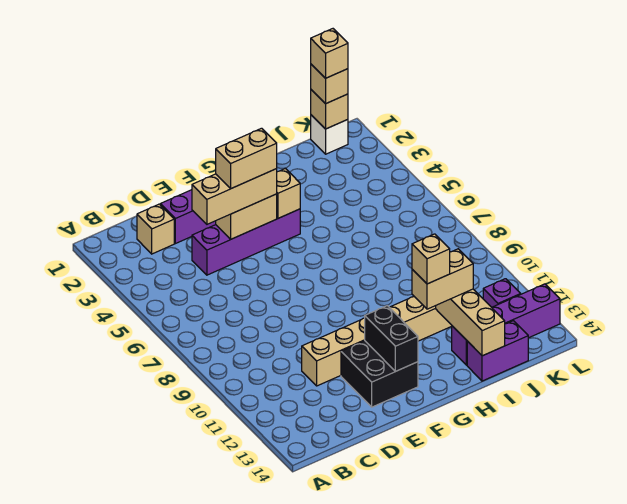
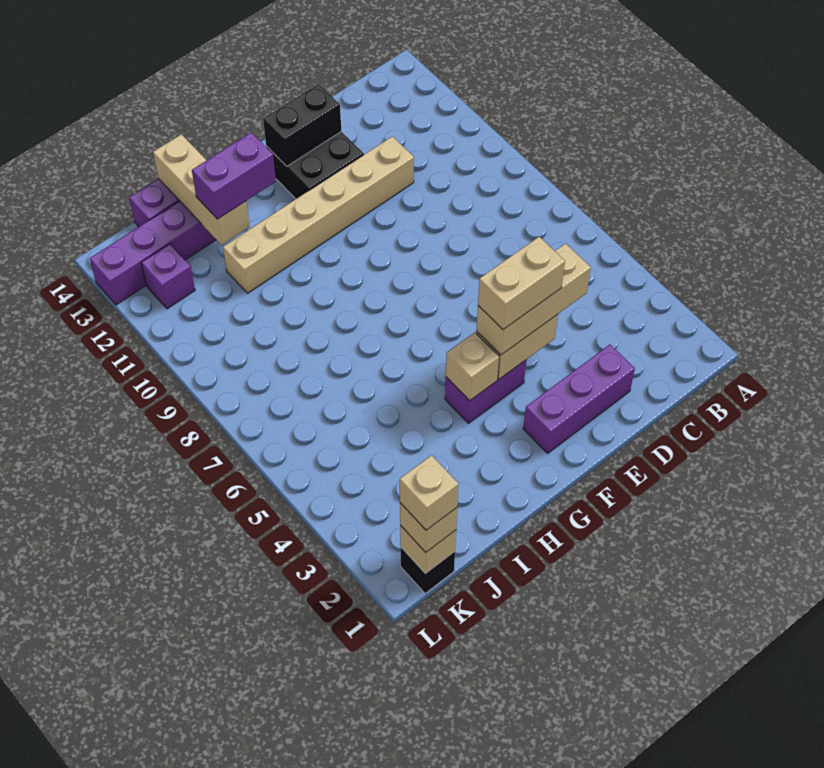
tan 1x1 brick [137,204,174,254] -> none
purple 1x4 brick [192,209,300,275] -> purple 1x2 brick [445,360,526,423]
black 1x2 brick [365,306,418,371] -> black 1x2 brick turned to [263,84,341,166]
tan 1x2 brick [412,249,473,309] -> purple 1x2 brick [192,133,276,219]
tan 1x1 brick [412,234,450,284] -> none
white 1x1 brick [311,115,348,154] -> black 1x1 brick [401,548,455,593]

